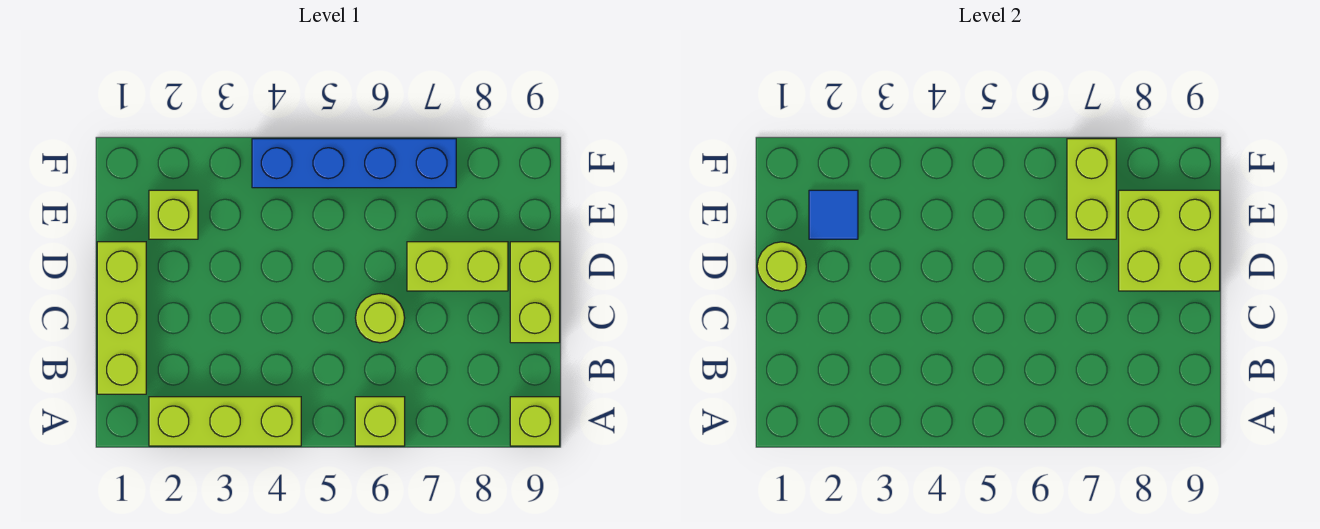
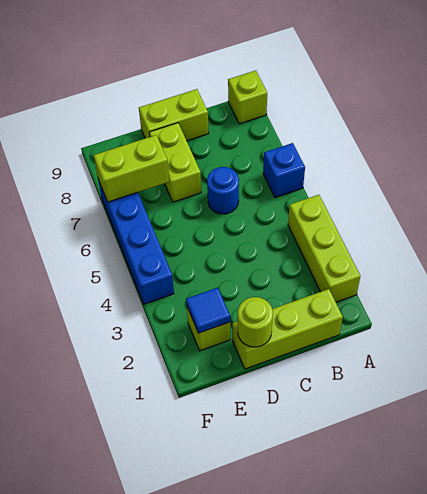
lime 1x1 brick [355,397,405,446] -> blue 1x1 brick [263,143,305,197]
lime 1x1 round brick [356,294,405,343] -> blue 1x1 round brick [207,167,239,214]
lime 2x2 brick [1119,190,1220,291] -> none

